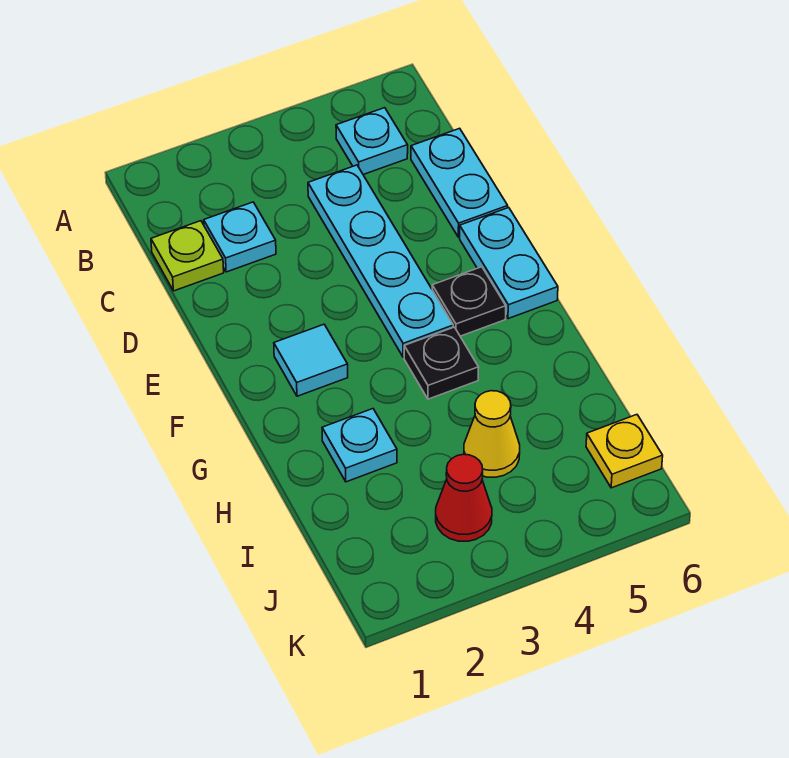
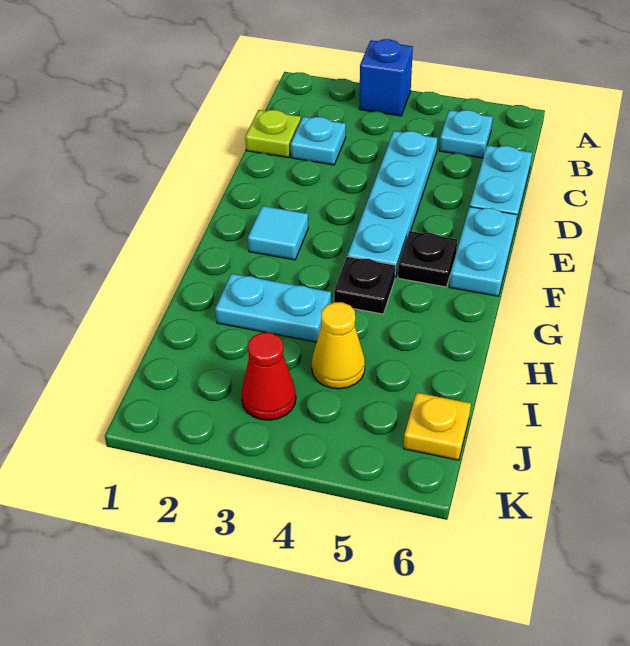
none -> blue 1x1 brick [359,39,413,116]
cyan 1x1 plate [322,409,397,482] -> cyan 1x2 plate [215,274,331,342]

